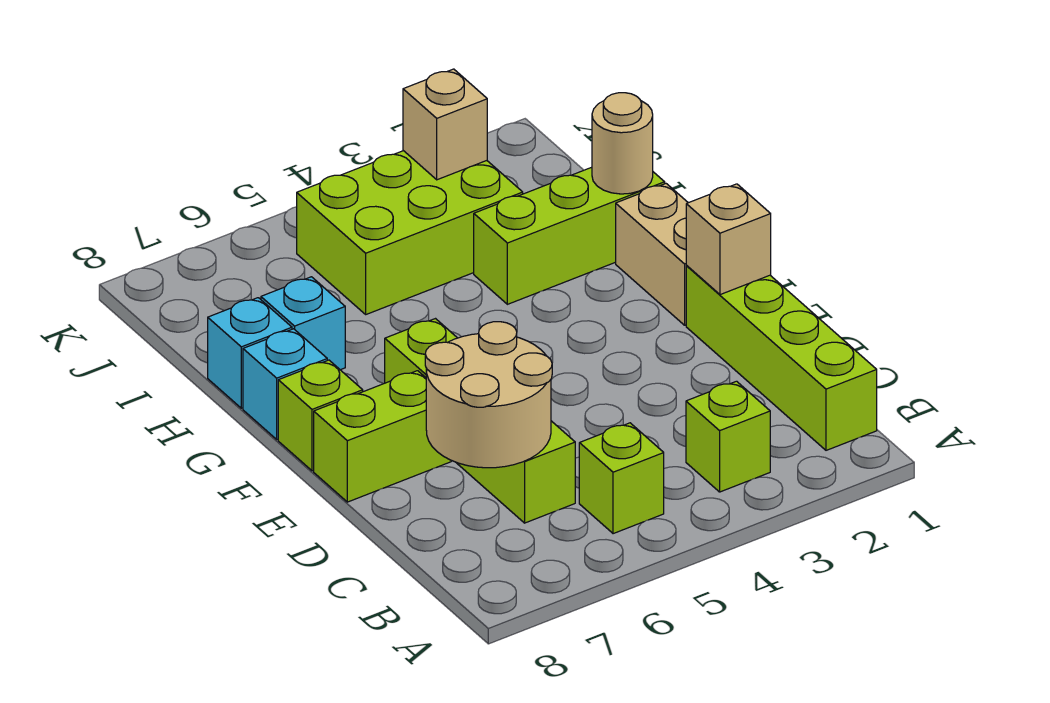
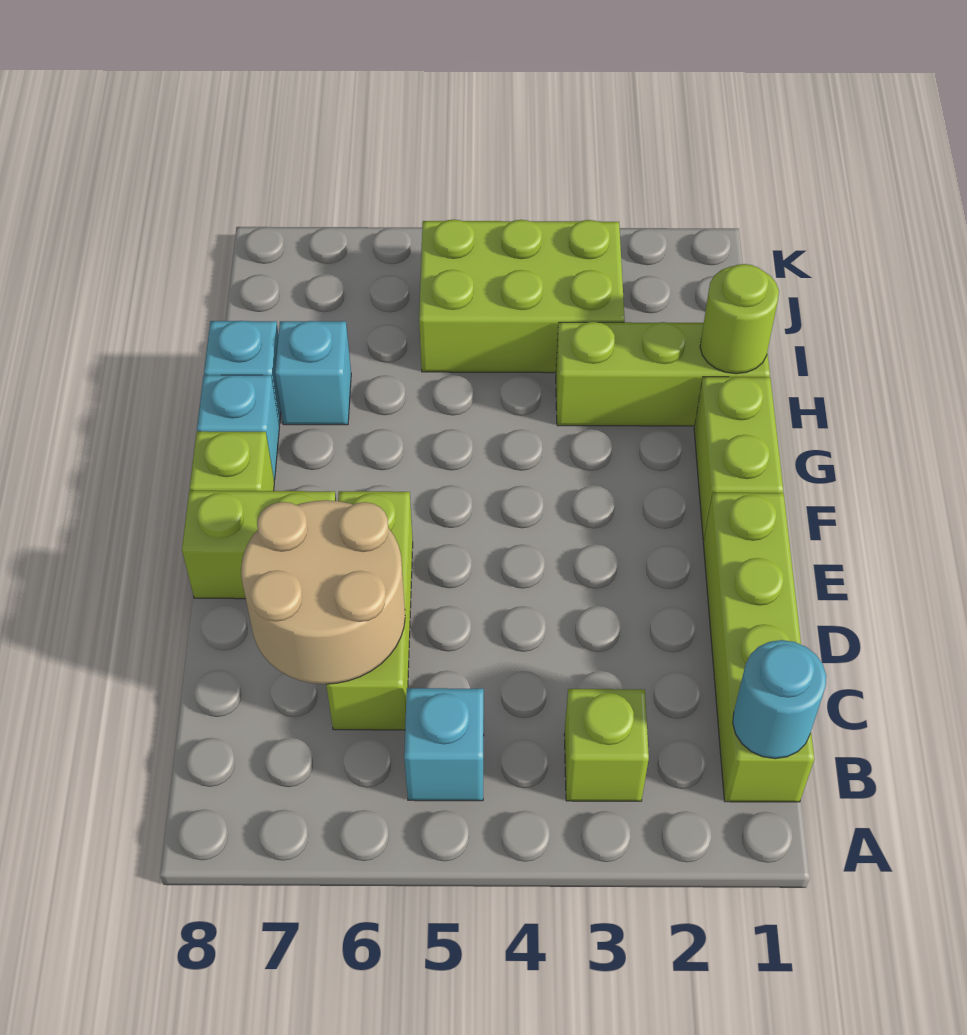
none -> cyan 1x1 round brick [733,640,826,759]
lime 1x1 brick [579,423,664,534] -> cyan 1x1 brick [404,688,484,801]
lime 1x4 brick [385,319,575,523] -> lime 1x3 brick [326,491,413,730]
tan 1x1 brick [686,184,771,295] -> none
tan 1x2 brick [616,184,688,325] -> lime 1x2 brick [694,377,783,540]
tan 1x1 round brick [592,93,653,194] -> lime 1x1 round brick [700,264,779,374]
tan 1x1 brick [403,69,487,180] -> none

